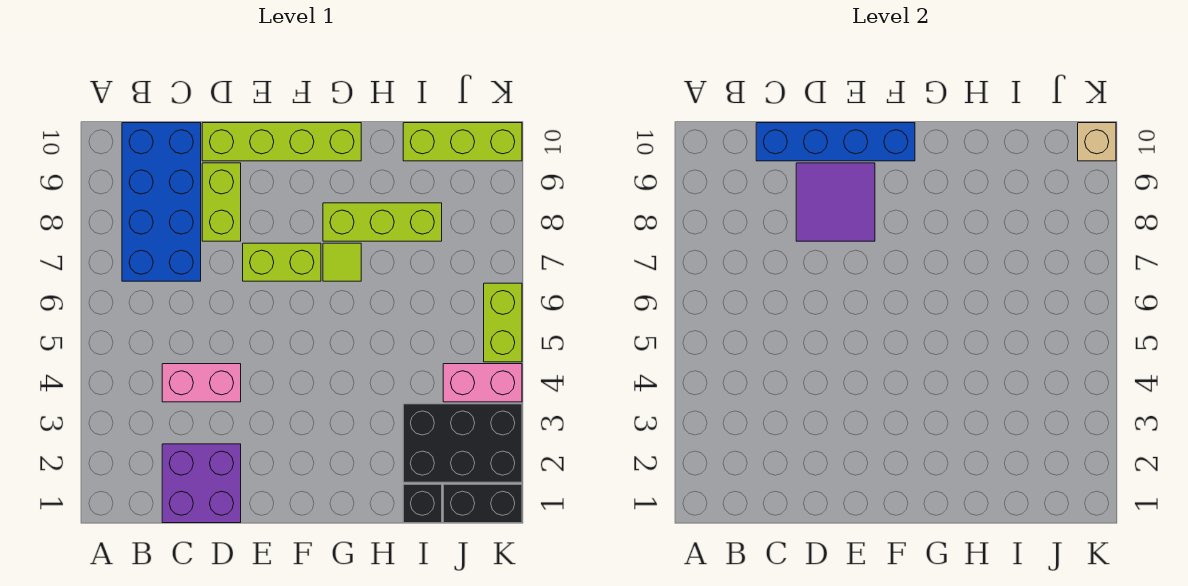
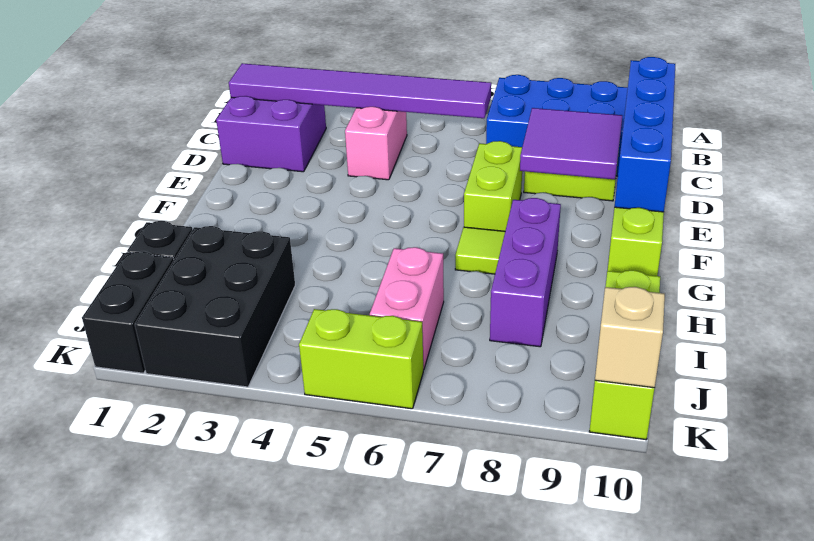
none -> purple 1x6 tile [229,63,491,118]
lime 1x3 brick [323,203,442,241] -> purple 1x3 brick [490,198,561,347]
pink 1x2 brick [443,364,522,402] -> pink 1x2 brick moved to [370,247,444,370]

